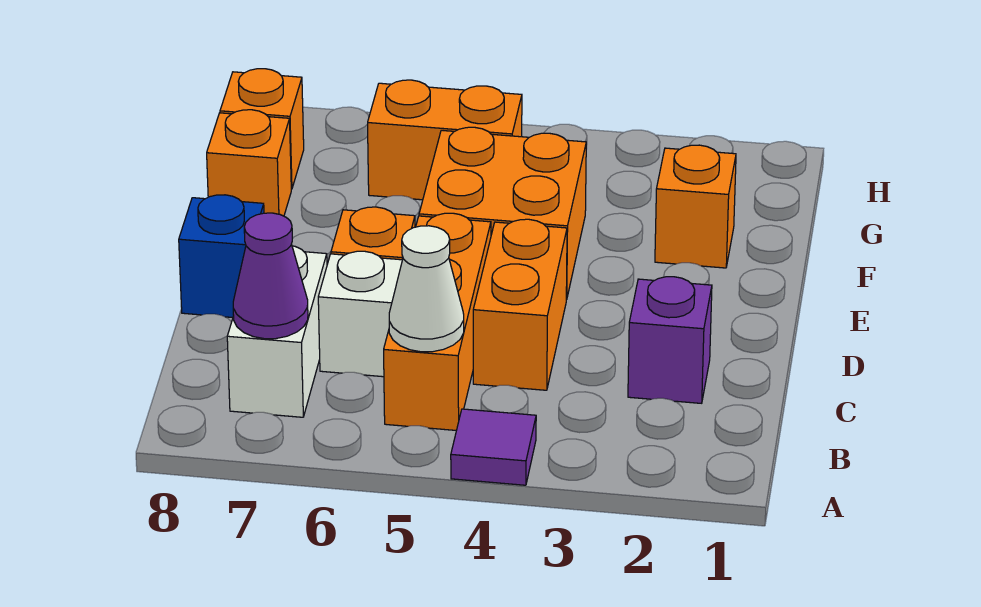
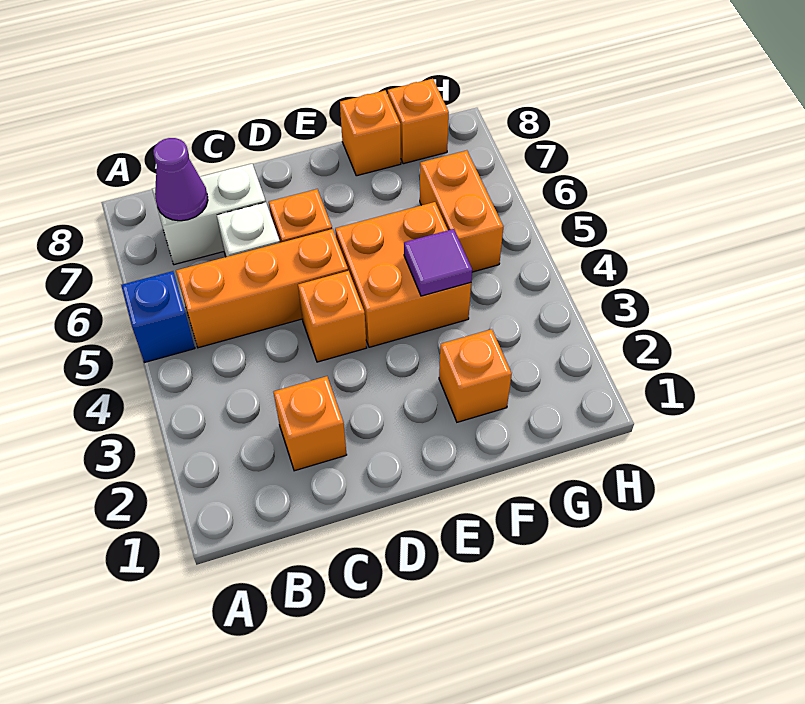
purple 1x1 tile [451,409,536,485] -> purple 1x1 tile moved to [404,229,472,296]
white 1x1 cone [389,226,464,352] -> none
purple 1x1 brick [628,277,712,403] -> orange 1x1 brick [274,376,347,471]
orange 1x2 brick [473,219,567,390] -> orange 1x1 brick [298,271,367,362]
blue 1x1 brick [179,195,264,318] -> blue 1x1 brick moved to [121,271,195,362]

